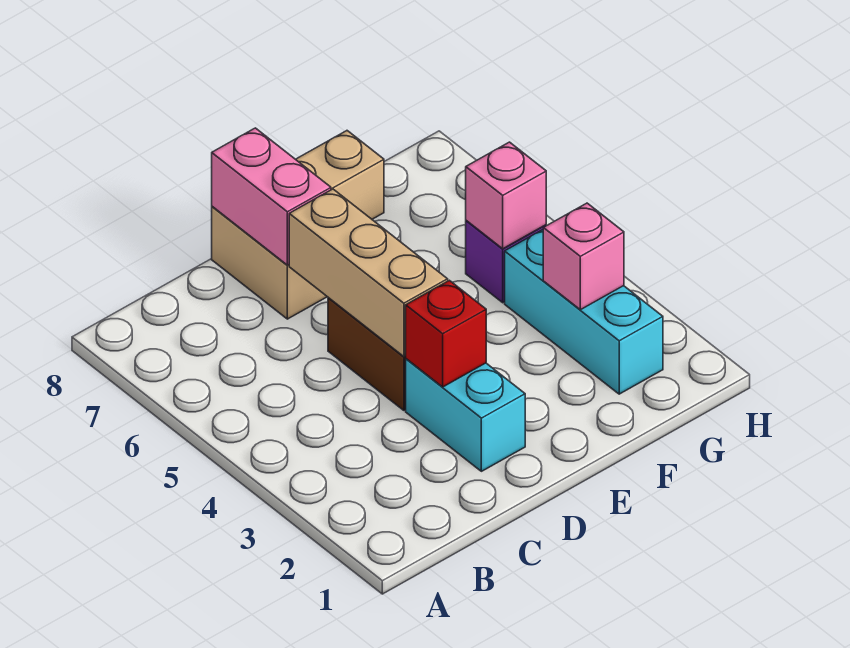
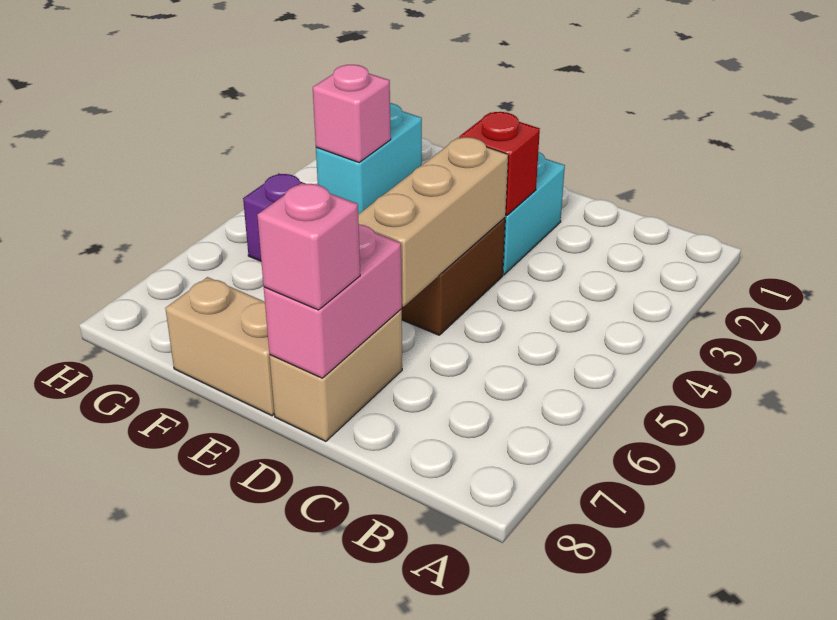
cyan 1x3 brick [505,230,663,394] -> cyan 1x2 brick [316,103,422,214]
pink 1x1 brick [466,142,546,249] -> pink 1x1 brick moved to [257,183,360,310]

